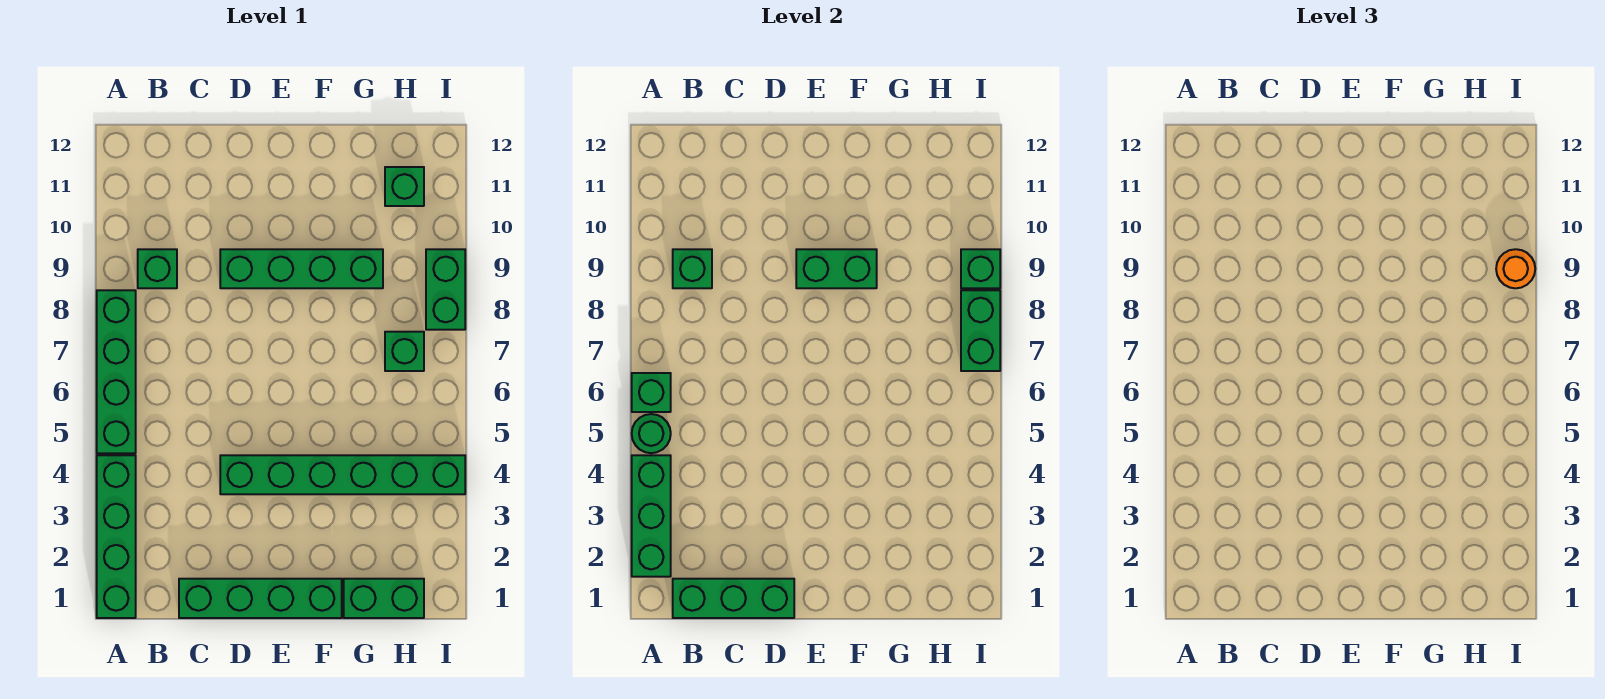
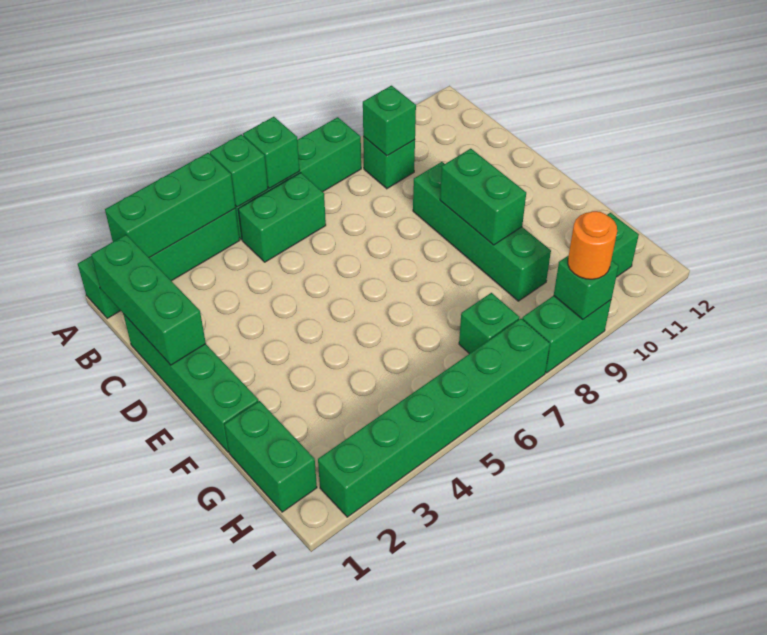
green 1x1 round brick [632,414,671,453] -> green 1x1 brick [210,134,268,207]
green 1x6 brick [220,455,465,494] -> green 1x6 brick turned to [318,319,550,517]
green 1x2 brick [961,290,1000,371] -> green 1x2 brick moved to [238,173,326,262]

